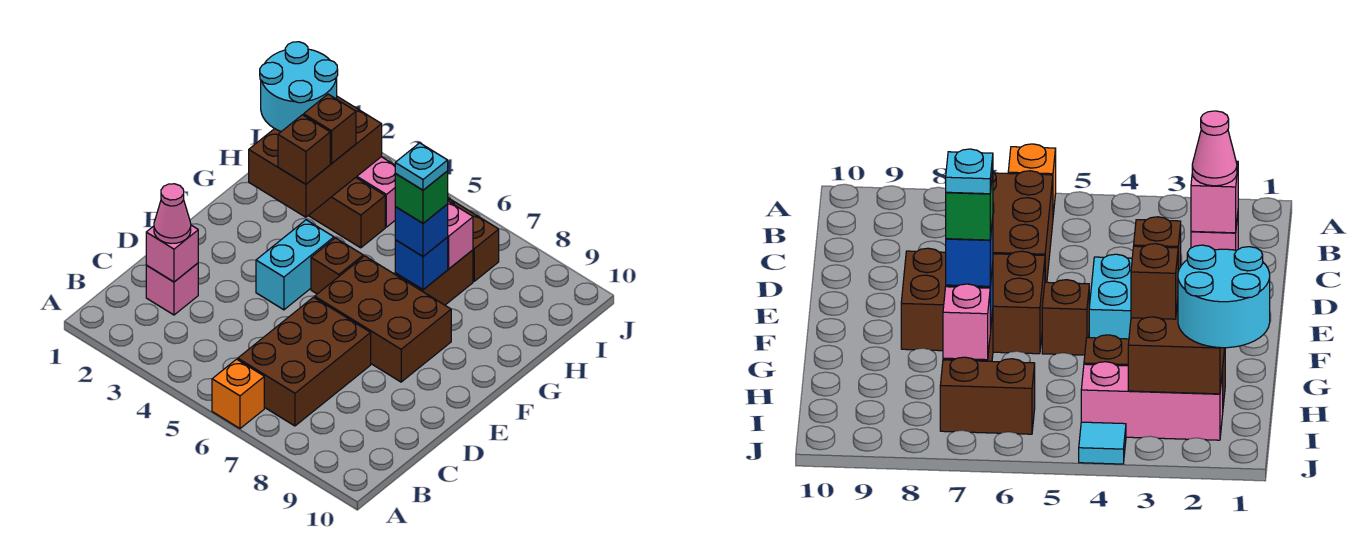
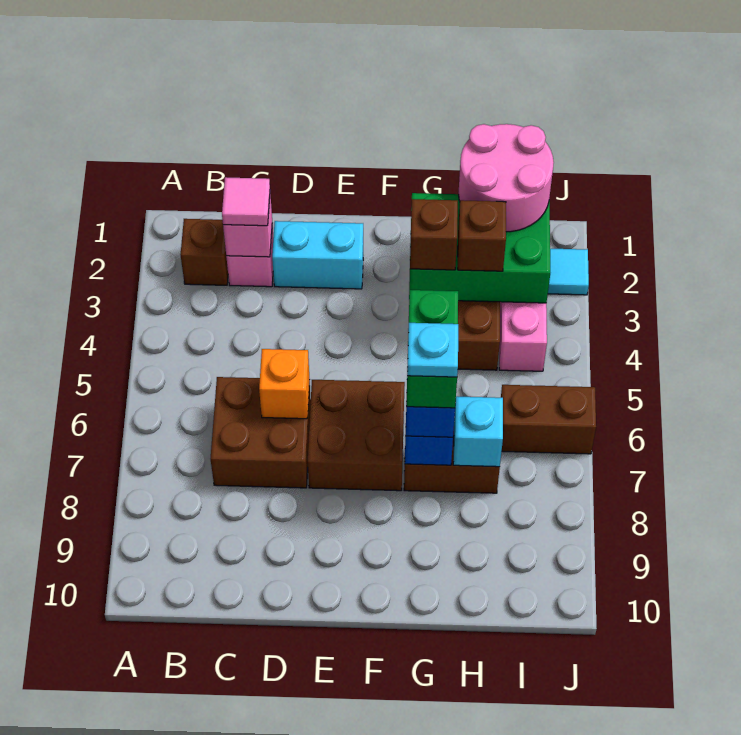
orange 1x1 brick [212,359,264,428] -> orange 1x1 brick moved to [259,349,310,419]
brown 2x3 brick [238,297,371,426] -> brown 2x2 brick [210,377,311,488]
pink 1x1 cone [154,184,191,243] -> pink 1x1 tile [222,177,270,226]
cyan 1x2 brick [256,220,334,310] -> cyan 1x2 brick moved to [272,221,363,289]
brown 2x3 brick [315,256,451,382] -> brown 2x2 brick [308,380,405,491]
brown 1x1 brick [311,238,363,294] -> brown 1x1 brick moved to [181,219,228,285]
brown 2x3 brick [249,97,382,217] -> green 2x3 brick [409,193,550,303]
green 1x1 brick [395,171,448,223] -> green 1x2 brick [406,290,458,408]
cyan 2x2 round brick [260,42,338,132] -> pink 2x2 round brick [459,124,554,232]
pink 1x1 brick [447,201,473,269] -> cyan 1x1 brick [453,396,503,467]
brown 1x2 brick [448,198,499,281] -> brown 1x2 brick turned to [501,385,596,454]
cyan 1x1 tile [1079,422,1126,464] -> cyan 1x1 tile moved to [548,249,589,295]

